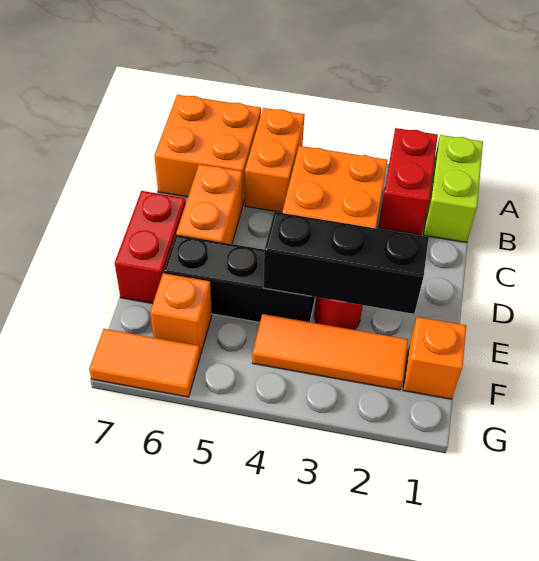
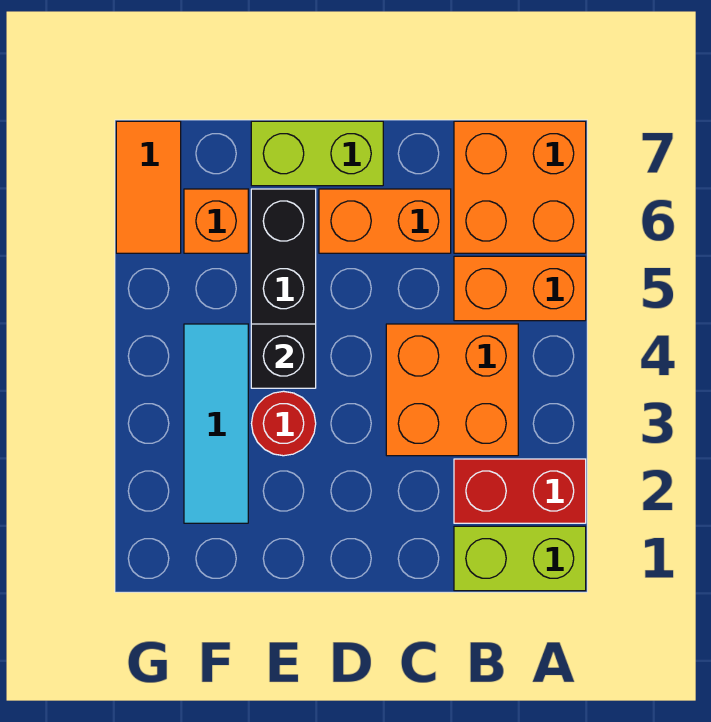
red 1x2 brick [115,191,186,304] -> lime 1x2 brick [251,121,383,186]
black 1x3 brick [263,212,429,314] -> black 1x1 brick [251,324,316,388]
orange 1x1 brick [403,317,466,399] -> none
orange 1x3 tile [252,314,408,390] -> cyan 1x3 tile [184,324,248,523]

